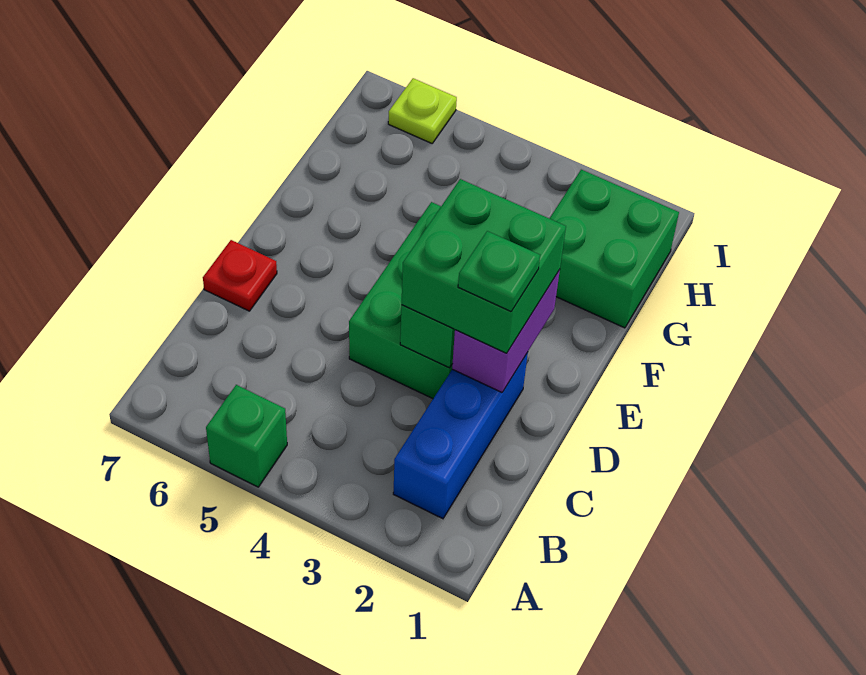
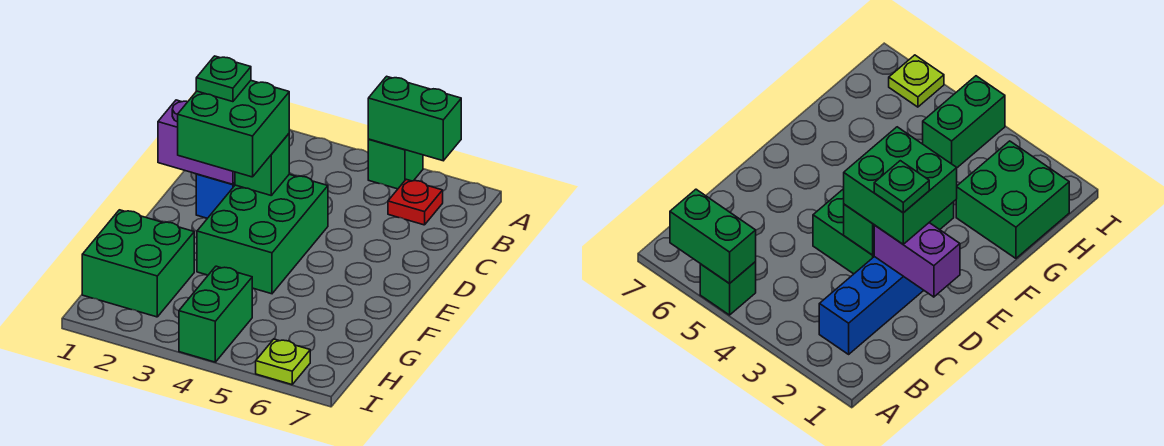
none -> green 1x2 brick [368,76,461,161]
purple 1x2 brick [452,270,560,392] -> purple 1x2 brick turned to [158,100,235,184]
red 1x1 plate [203,240,277,311] -> red 1x1 plate moved to [388,179,443,225]
none -> green 1x2 brick [179,266,252,362]

